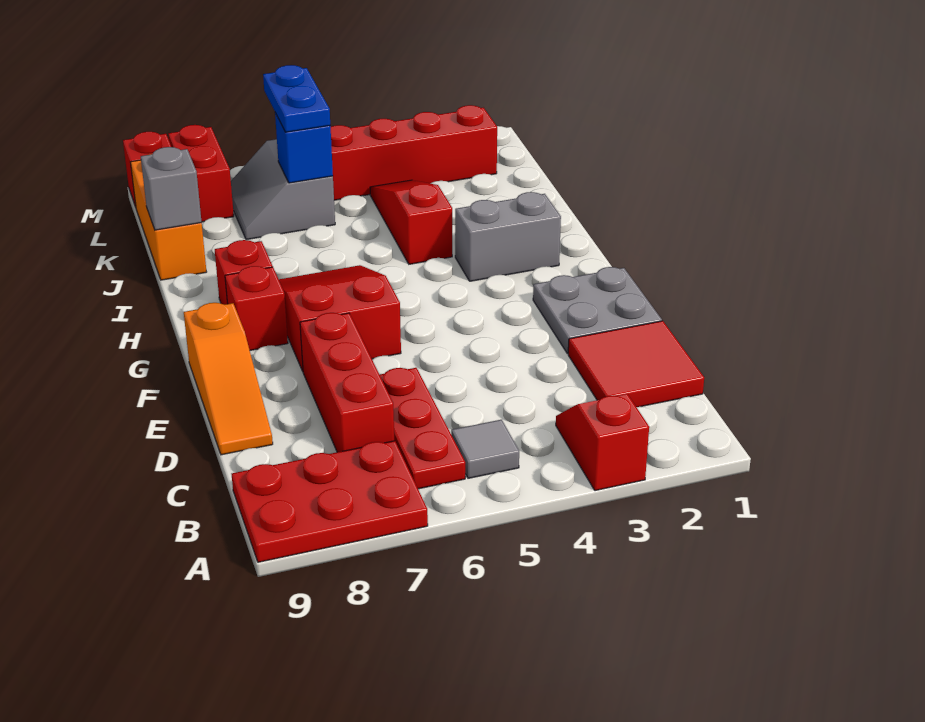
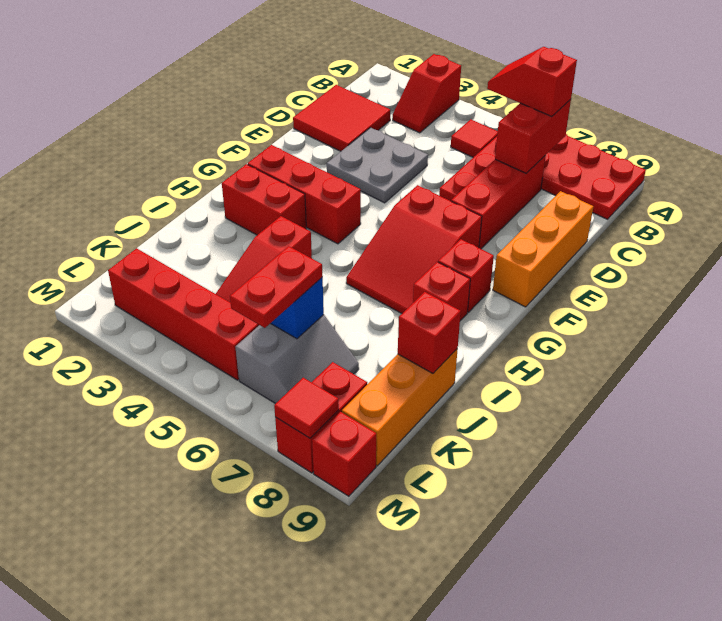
grey 1x1 tile [451,420,519,478] -> red 1x1 tile [451,119,498,157]
none -> red 1x2 slope [487,47,577,117]
none -> red 1x2 brick [495,99,571,173]
orange 1x3 slope [184,303,273,455] -> orange 1x3 brick [493,191,593,307]
grey 2x2 plate [533,267,662,354] -> grey 2x2 plate moved to [327,128,428,203]
none -> red 1x3 brick [248,145,361,244]
grey 1x2 brick [455,192,561,281] -> red 1x2 brick [222,164,306,235]
grey 1x1 brick [141,147,202,230] -> red 1x1 brick [398,292,461,373]
blue 1x2 plate [263,65,330,132] -> red 1x2 plate [230,246,323,328]
none -> red 1x1 tile [274,378,339,438]

